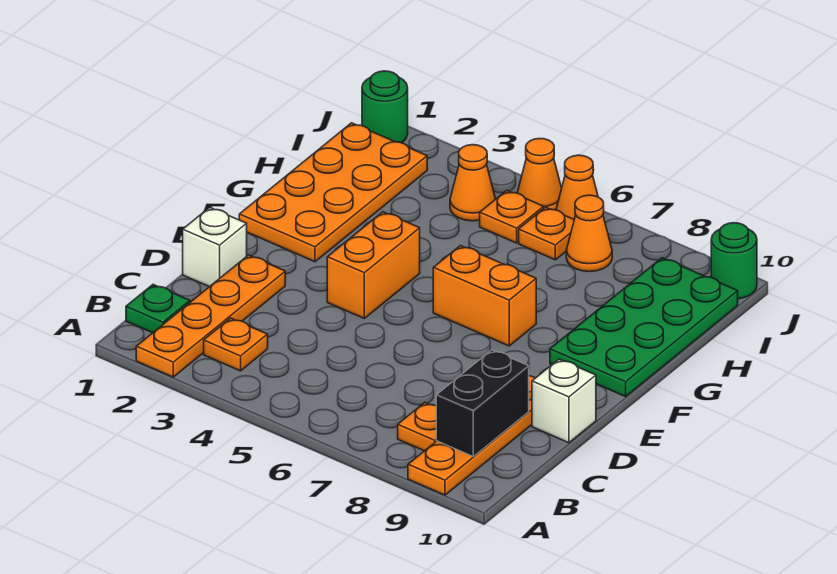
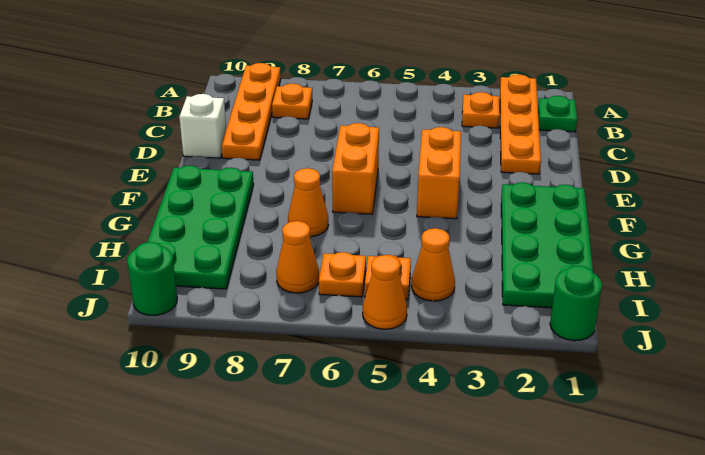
black 1x2 brick [436,350,529,456] -> none
white 1x1 brick [183,207,247,287] -> none
orange 2x4 plate [239,123,427,262] -> green 2x4 plate [501,182,593,308]
orange 1x2 brick [433,246,536,346] -> orange 1x2 brick turned to [332,123,379,214]
orange 1x1 cone [556,155,598,219] -> orange 1x1 cone moved to [288,168,328,237]

